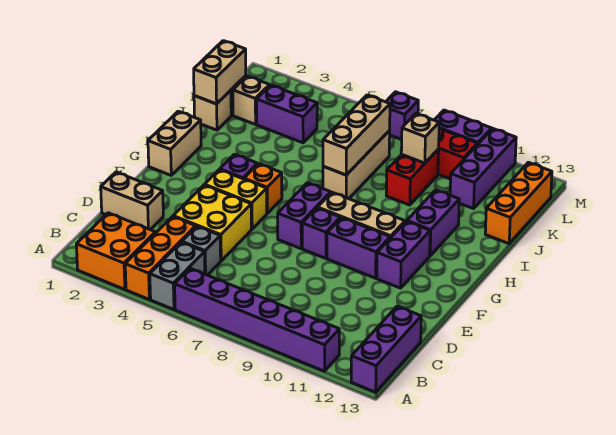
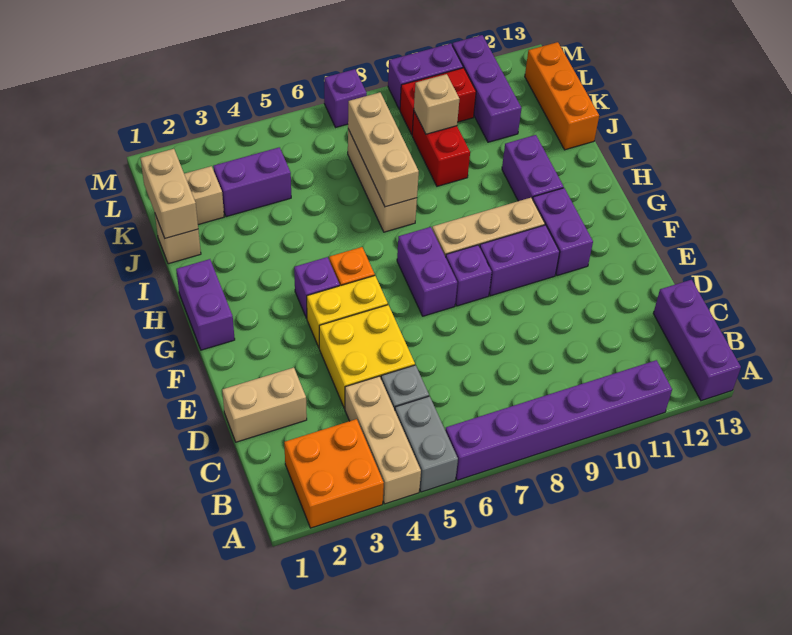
orange 1x3 brick [125,217,196,299] -> tan 1x3 brick [345,376,421,504]
tan 1x2 brick [148,111,201,175] -> purple 1x2 brick [176,259,235,350]

